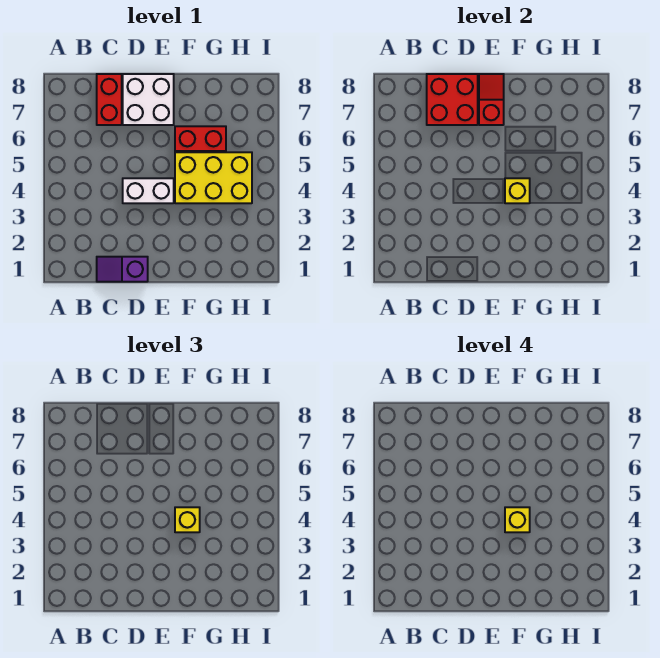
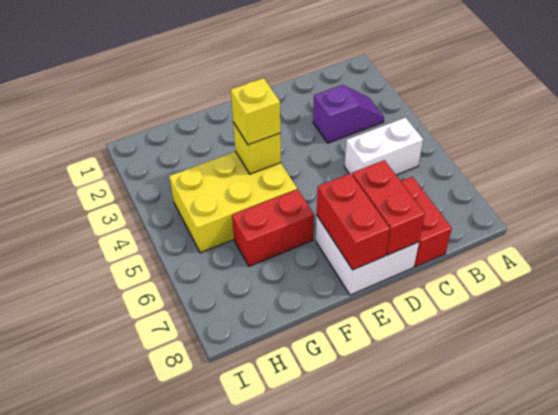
purple 1x2 slope [97,257,148,282] -> purple 1x2 slope moved to [313,85,384,143]
red 2x2 brick [427,74,478,125] -> red 1x2 brick [352,160,425,255]
white 1x2 brick [123,178,174,203] -> white 1x2 brick moved to [344,117,423,175]
red 1x2 slope [479,74,504,125] -> red 1x2 brick [317,173,390,270]
yellow 1x1 brick [505,507,530,532] -> none

